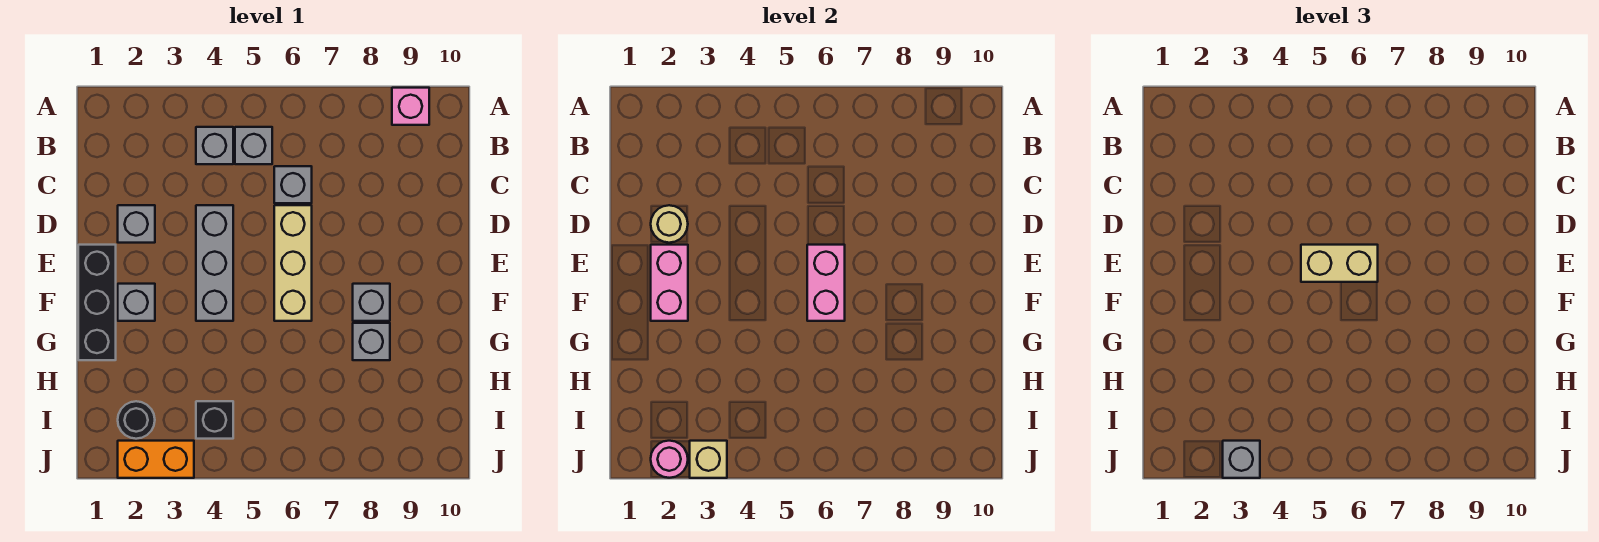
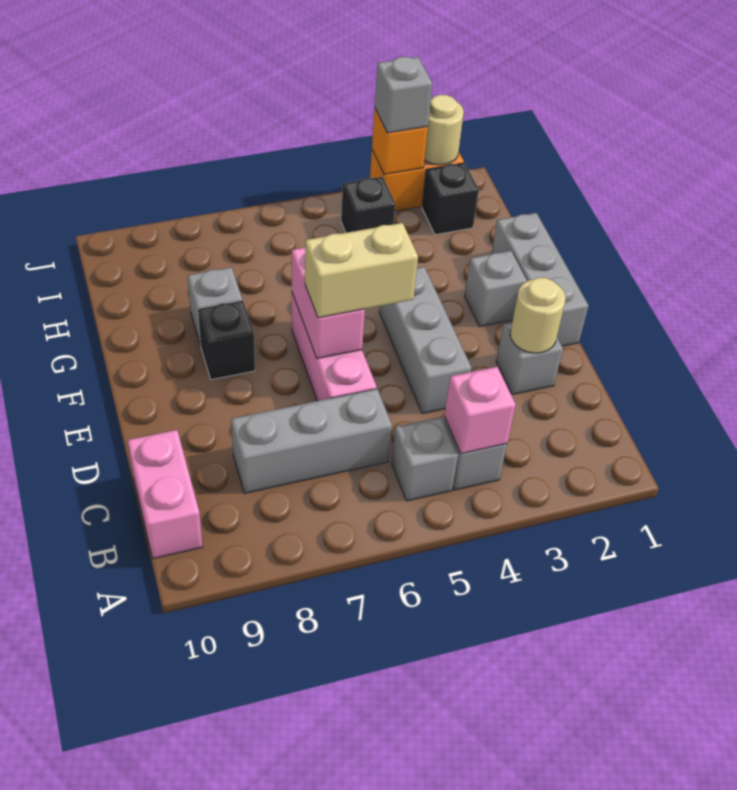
pink 1x1 brick [392,88,429,125] -> pink 1x1 brick moved to [444,367,516,454]
grey 1x1 brick [274,166,312,203] -> grey 1x3 brick [231,389,392,493]
tan 1x3 brick [274,205,312,321] -> pink 1x3 brick [292,293,377,401]
black 1x3 brick [78,245,116,360] -> grey 1x3 brick [491,213,589,346]
pink 1x2 brick [651,245,688,321] -> pink 1x2 brick moved to [128,430,203,559]
grey 1x1 brick [353,284,390,321] -> black 1x1 brick [198,300,255,380]
black 1x1 round brick [118,401,155,439] -> black 1x1 brick [422,163,479,235]
pink 1x1 round brick [651,441,688,478] -> tan 1x1 round brick [424,95,464,165]
tan 1x1 brick [690,441,727,478] -> orange 1x1 brick [372,108,428,174]

